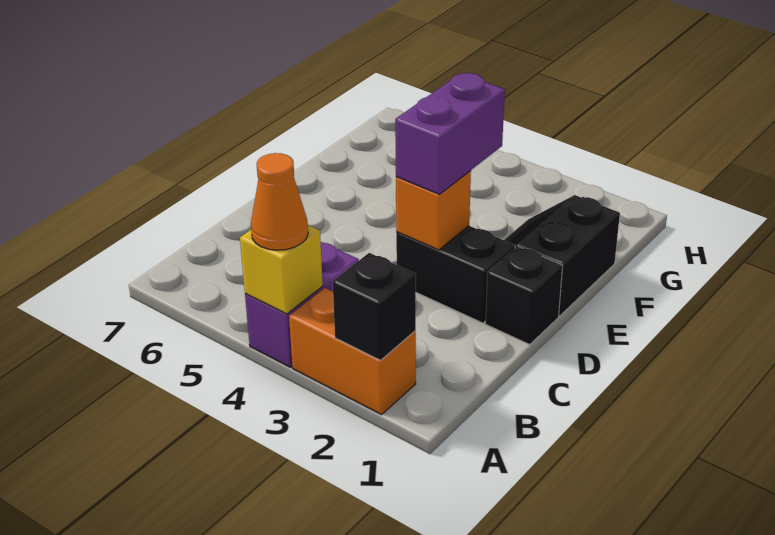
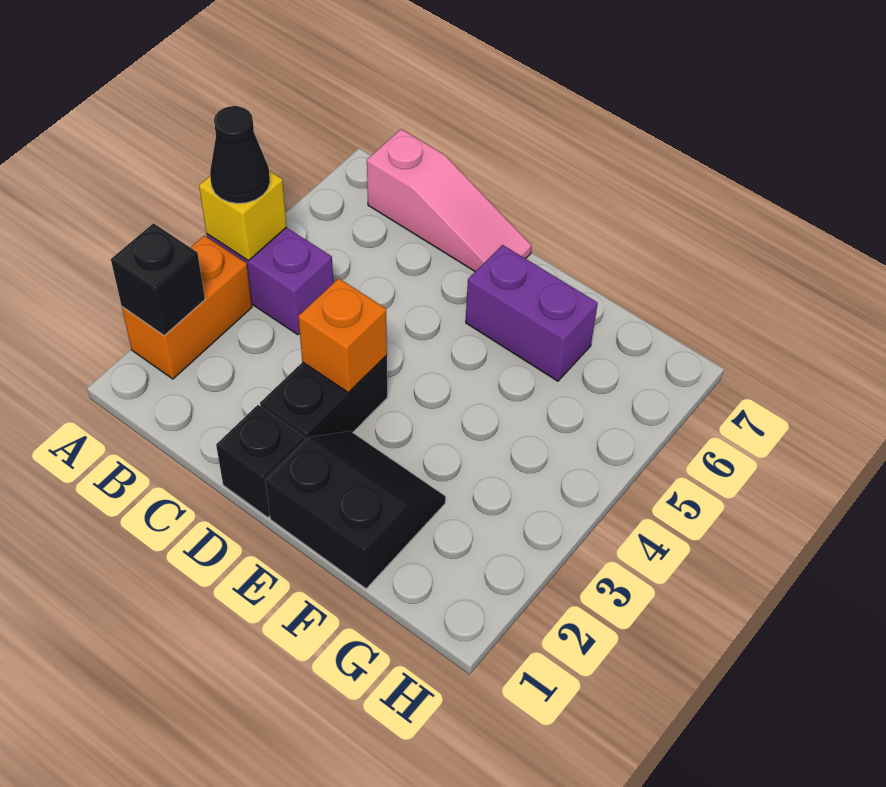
orange 1x1 cone [251,153,308,250] -> black 1x1 cone [210,106,270,204]
none -> pink 1x3 slope [367,129,532,271]
purple 1x2 brick [395,73,505,194] -> purple 1x2 brick moved to [466,245,598,381]

